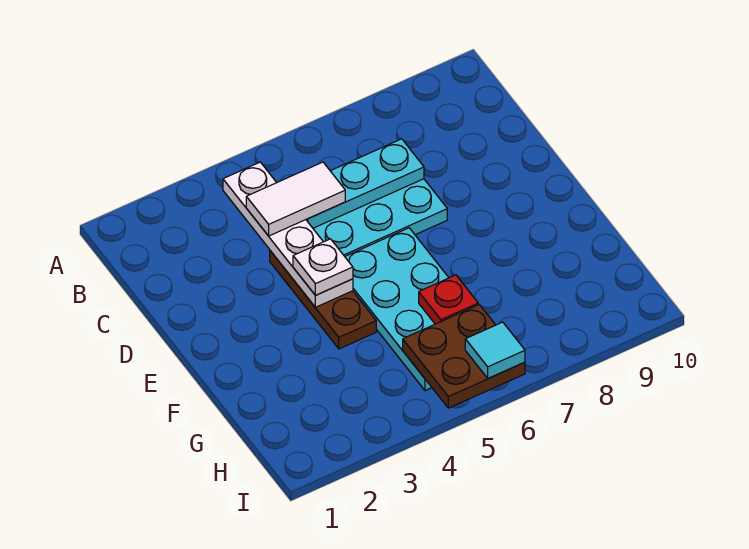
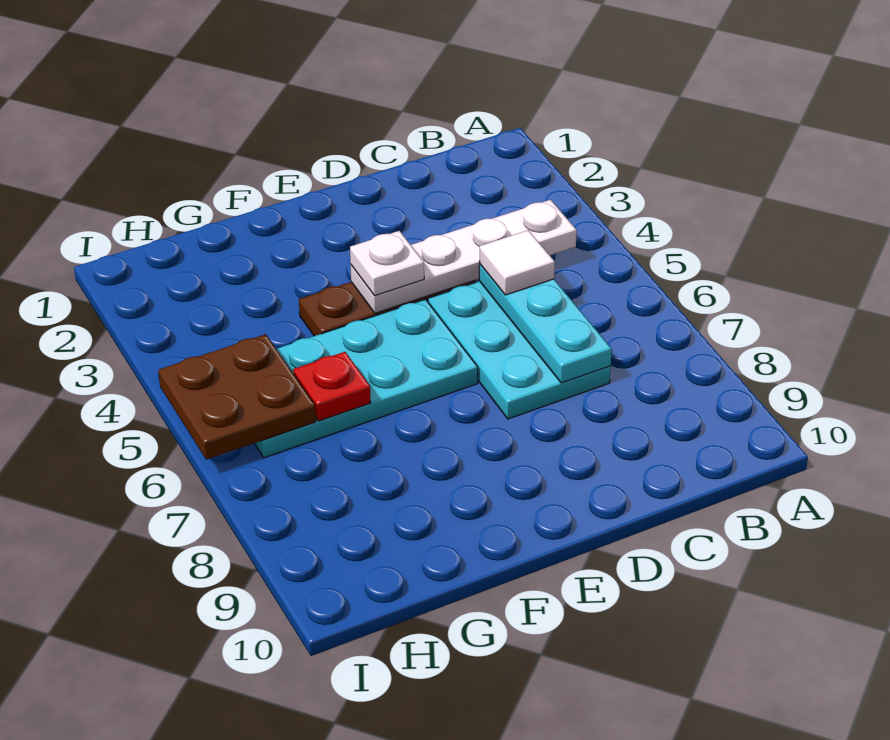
white 1x2 tile [246,162,345,236] -> white 1x1 tile [480,230,555,295]
cyan 1x1 tile [465,322,525,378] -> none

